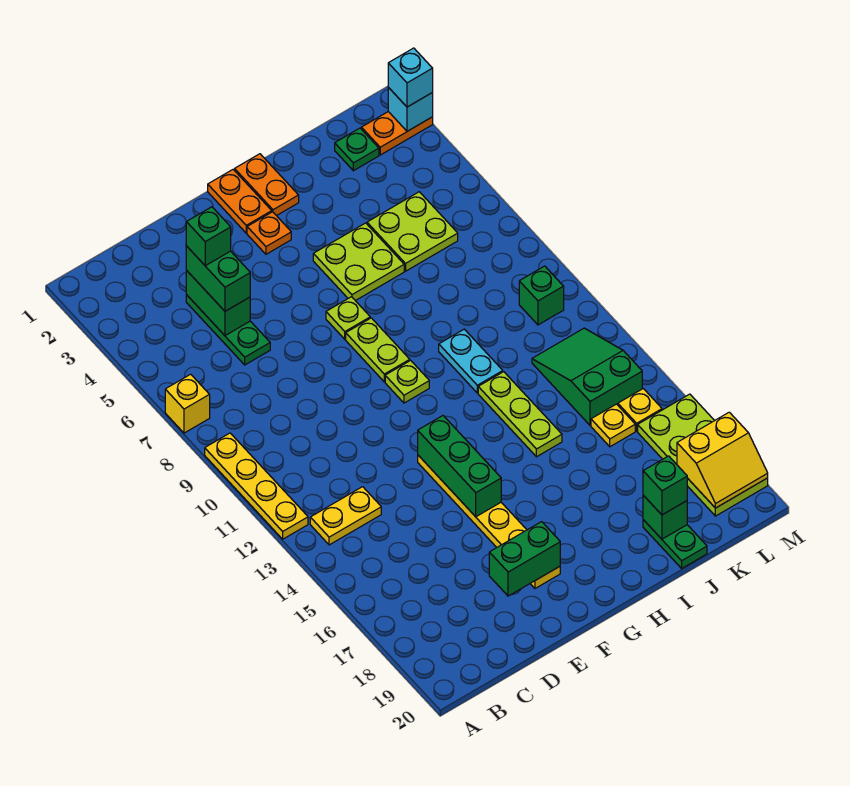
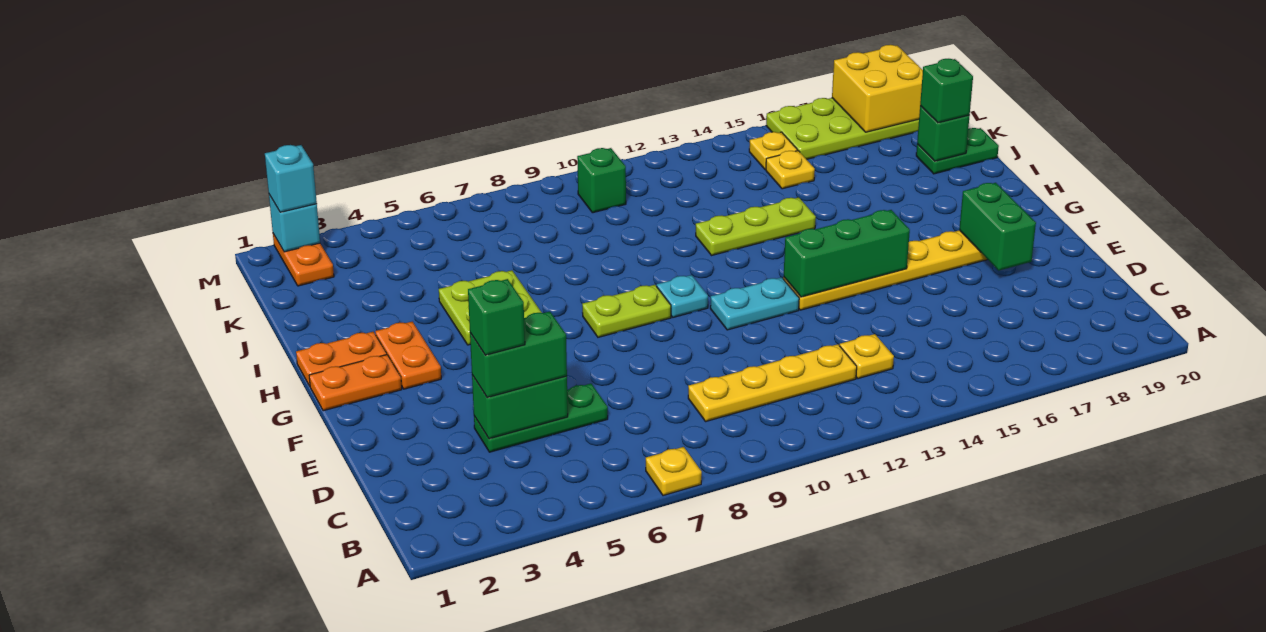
yellow 1x1 brick [165,374,210,433] -> yellow 1x1 plate [646,447,702,496]
yellow 1x4 plate [205,433,308,539] -> yellow 1x4 plate moved to [688,344,857,421]
yellow 1x2 plate [310,487,381,545] -> yellow 1x1 plate [839,334,894,379]
orange 1x1 plate [247,212,291,254] -> orange 1x2 plate [375,322,441,389]
lime 1x1 plate [326,297,370,339] -> none
lime 1x1 plate [385,360,429,403] -> cyan 1x1 plate [657,275,708,317]
cyan 1x2 plate [439,329,503,393] -> cyan 1x2 plate moved to [710,277,799,330]
lime 2x2 plate [367,192,458,271] -> none
green 1x1 plate [335,128,379,171] -> none
green 2x3 slope [532,328,642,425] -> none
yellow 2x2 slope [677,412,768,508] -> yellow 2x2 brick [832,45,923,132]

